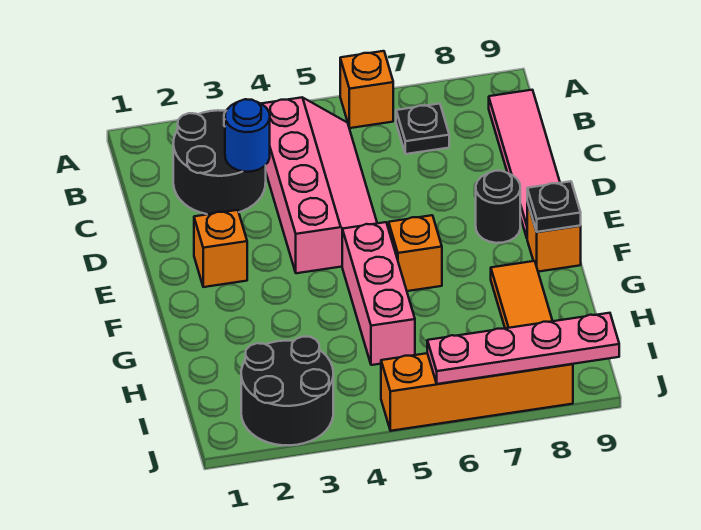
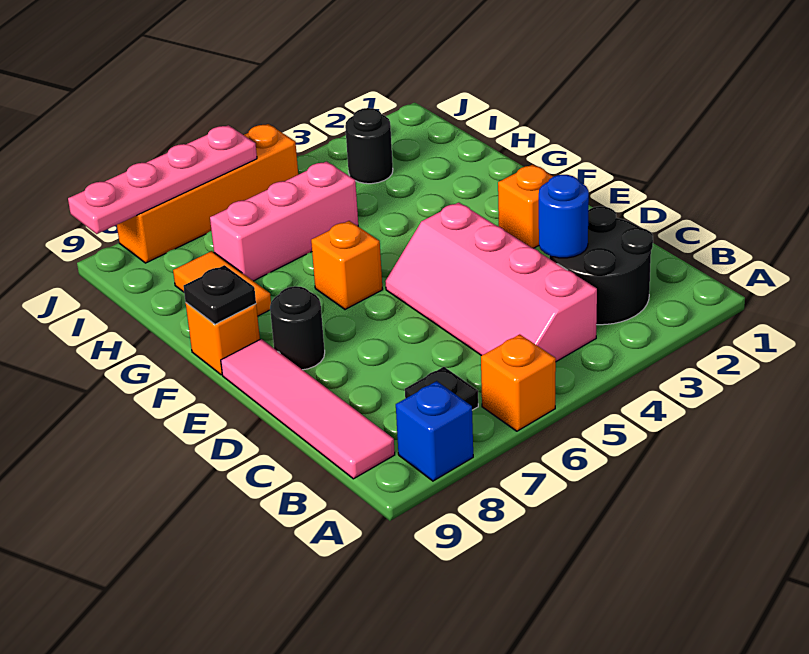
none -> blue 1x1 brick [396,381,473,481]
pink 1x3 brick [342,222,415,365] -> pink 1x3 brick turned to [210,161,358,281]
black 2x2 round brick [241,337,333,445] -> black 1x1 round brick [345,108,393,184]

